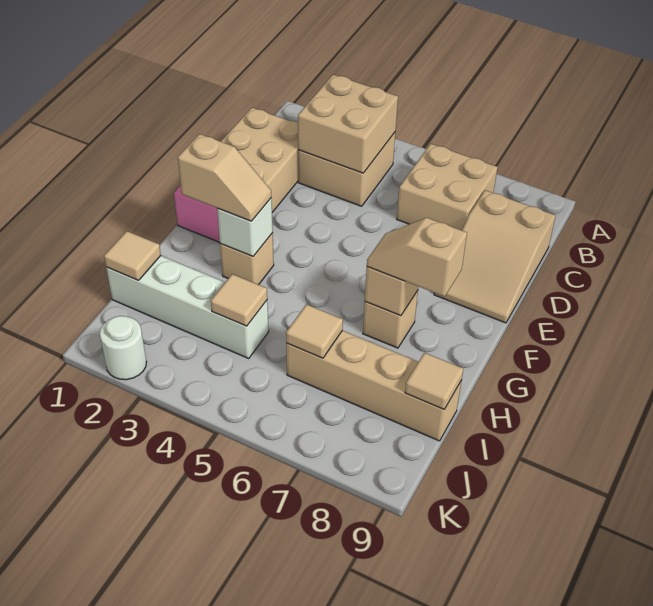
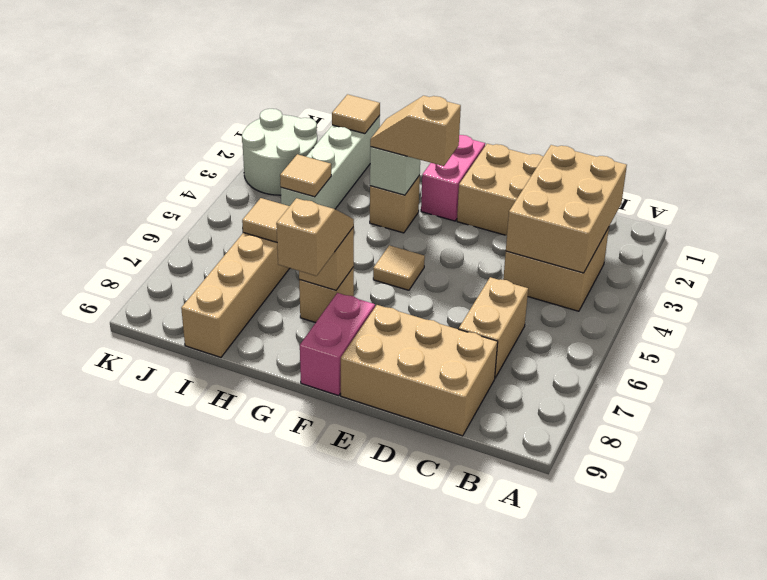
tan 2x2 brick [298,75,398,173] -> tan 2x3 brick [506,145,627,273]
tan 2x2 brick [397,144,498,230] -> tan 1x2 brick [459,277,528,378]
tan 2x3 slope [434,190,556,323] -> tan 2x3 brick [341,305,498,436]
none -> pink 1x2 brick [300,293,375,396]
tan 1x2 slope [178,134,271,221] -> tan 1x2 slope turned to [370,96,461,166]
tan 1x1 tile [405,353,463,409] -> tan 1x1 tile moved to [373,245,425,290]
white 1x1 round brick [100,316,147,380] -> white 2x2 round brick [242,109,317,195]

